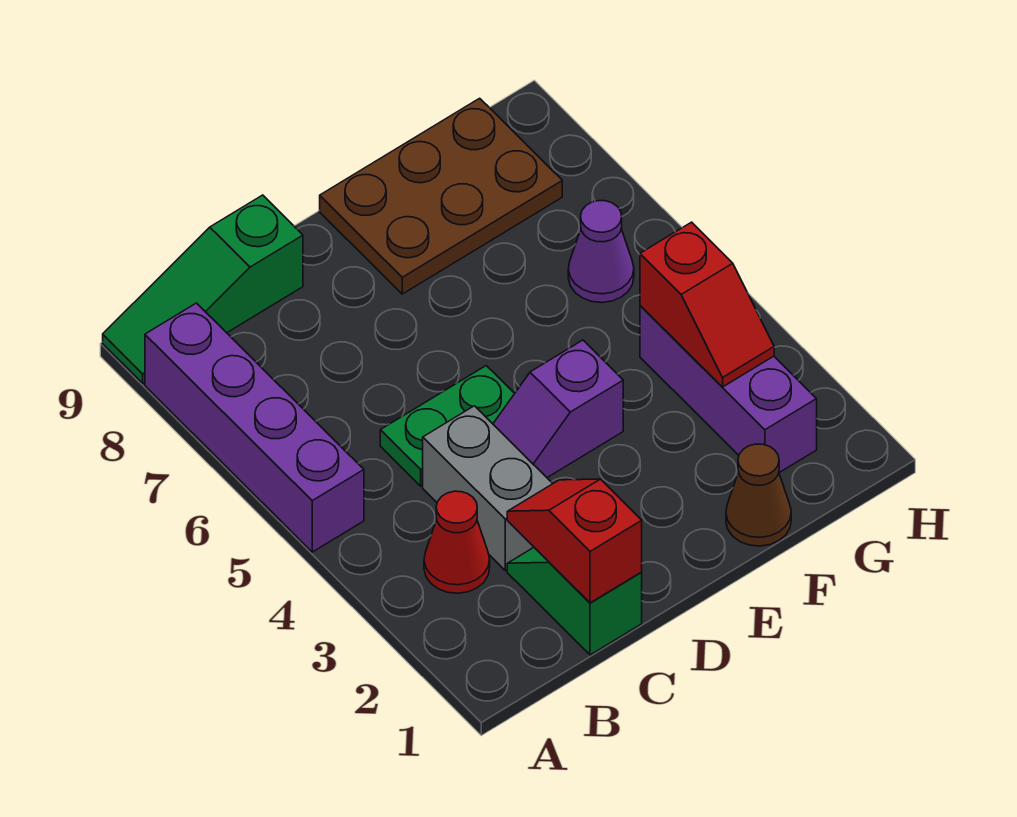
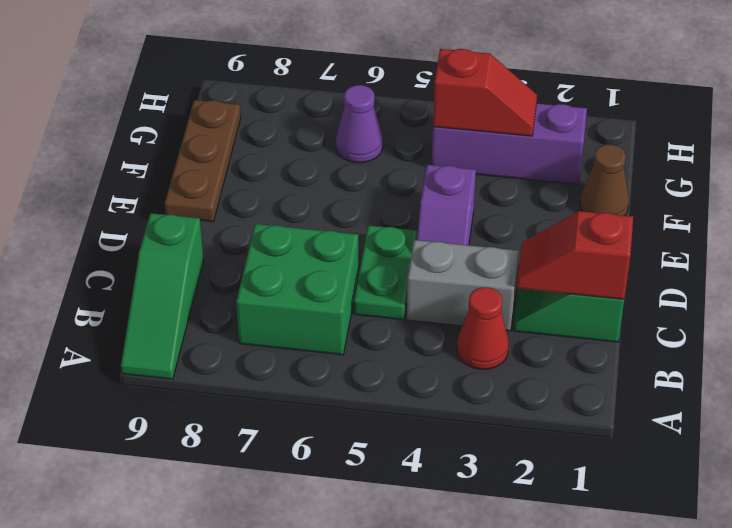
purple 1x4 brick [145,303,364,552] -> none
none -> green 2x2 brick [236,224,358,355]
brown 2x3 plate [320,98,562,294] -> brown 1x3 plate [165,100,241,222]

